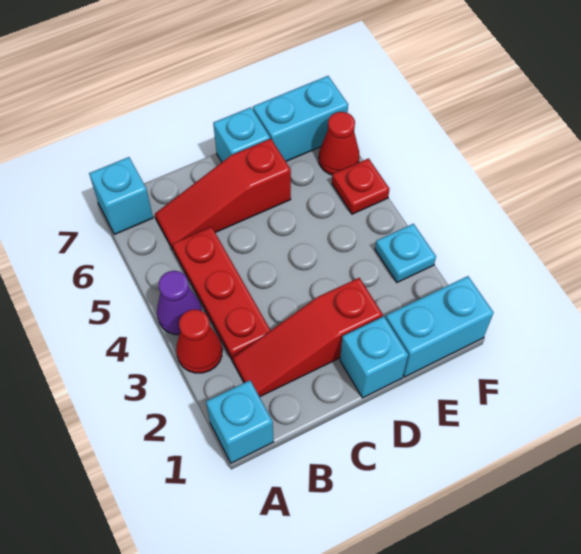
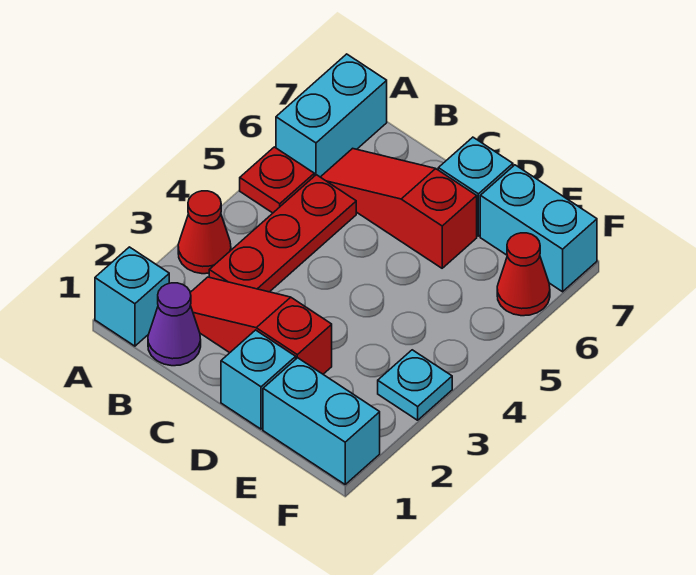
purple 1x1 cone [157,271,202,335] -> purple 1x1 cone moved to [148,283,201,366]
cyan 1x1 brick [89,157,153,234] -> cyan 1x2 brick [276,54,387,177]
red 1x1 plate [332,159,389,214] -> red 1x1 plate moved to [240,147,314,213]

